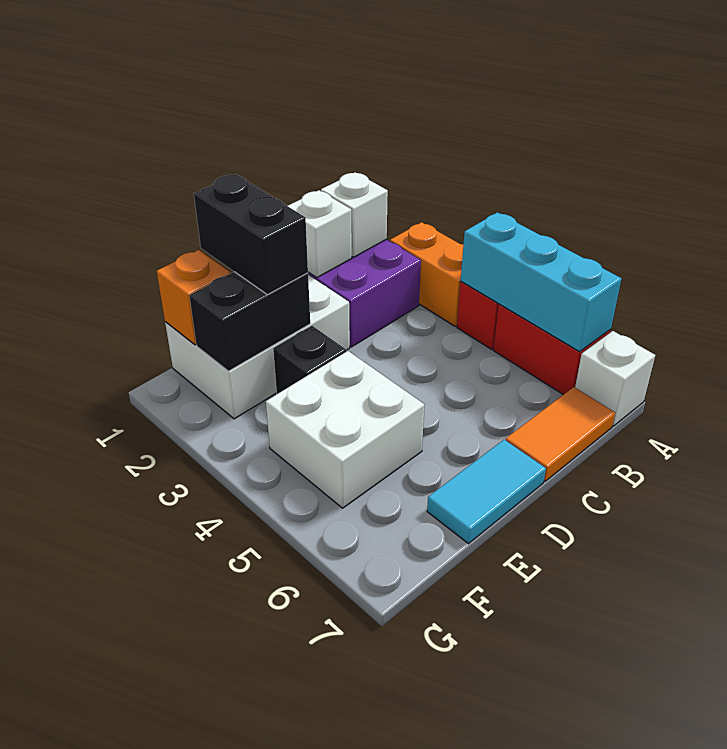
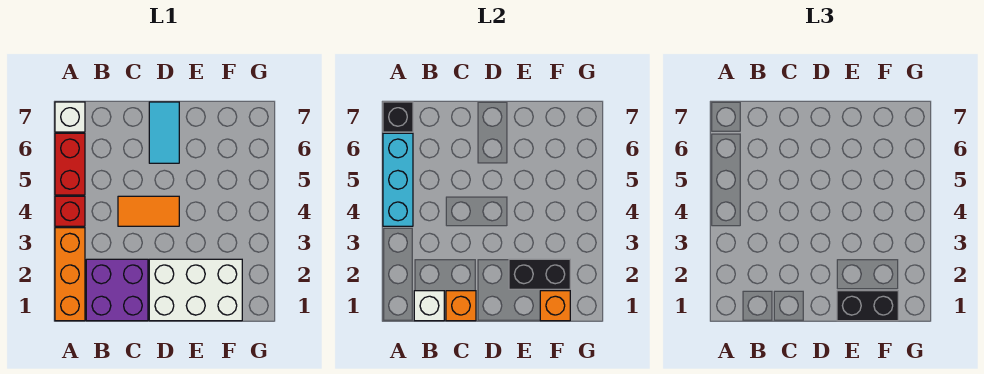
orange 1x2 brick [390,222,463,326] -> orange 1x3 brick [55,228,85,321]
orange 1x2 tile [506,387,615,481] -> orange 1x2 tile moved to [118,196,179,226]
white 1x1 brick [288,190,352,278] -> orange 1x1 brick [446,291,476,321]
cyan 1x2 tile [427,440,546,544] -> cyan 1x2 tile turned to [149,102,179,163]
black 1x2 brick [194,174,308,295] -> black 1x2 brick turned to [837,291,898,321]
black 1x1 brick [273,326,346,394] -> black 1x1 brick moved to [383,102,413,132]
white 2x2 brick [266,351,425,508] -> none

